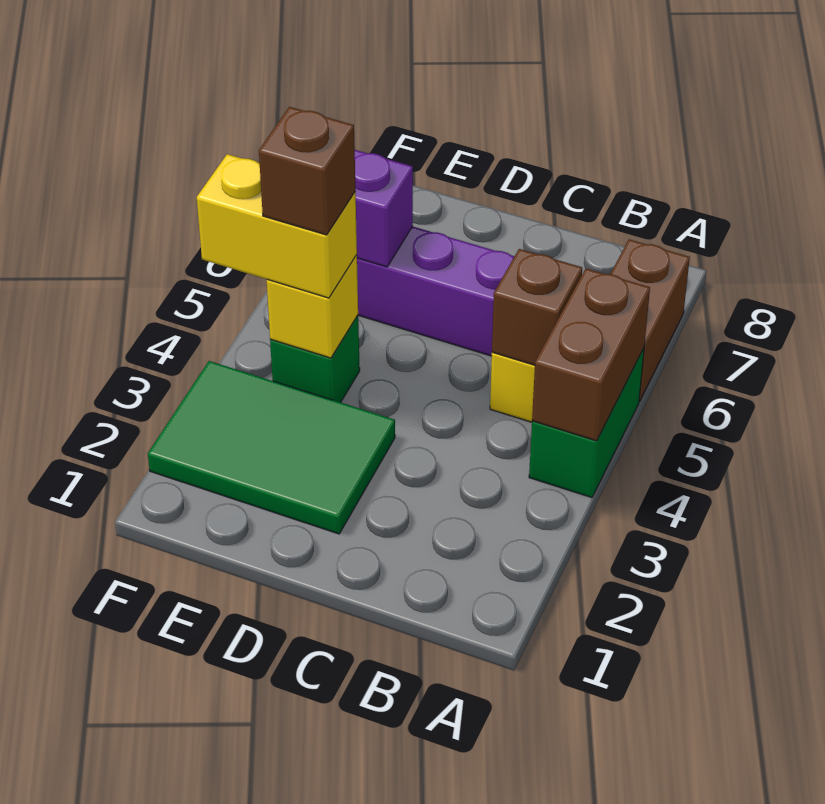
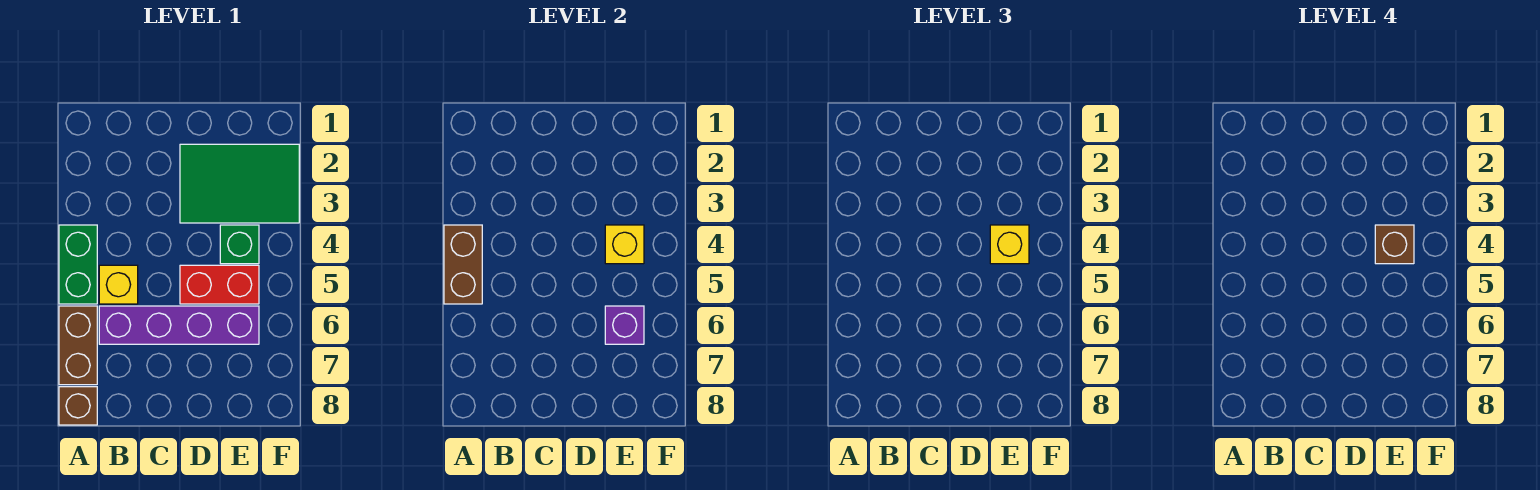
brown 1x1 brick [492,249,582,365] -> brown 1x1 brick moved to [59,387,97,425]
none -> red 1x2 brick [180,265,259,304]
yellow 1x2 brick [197,154,357,298] -> yellow 1x1 brick [990,225,1029,264]

